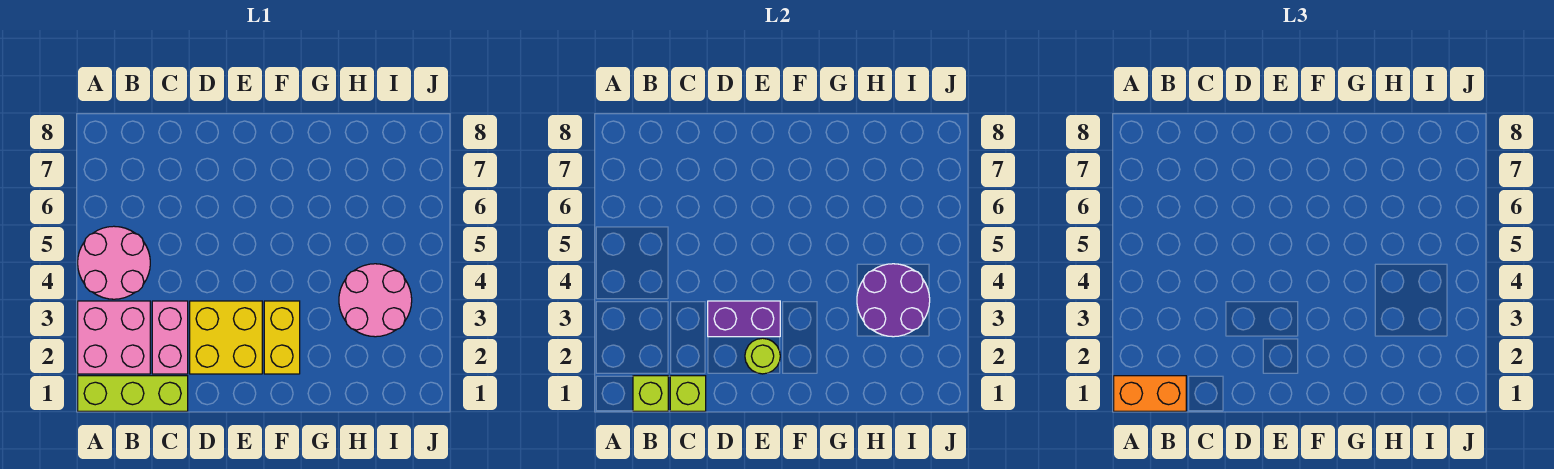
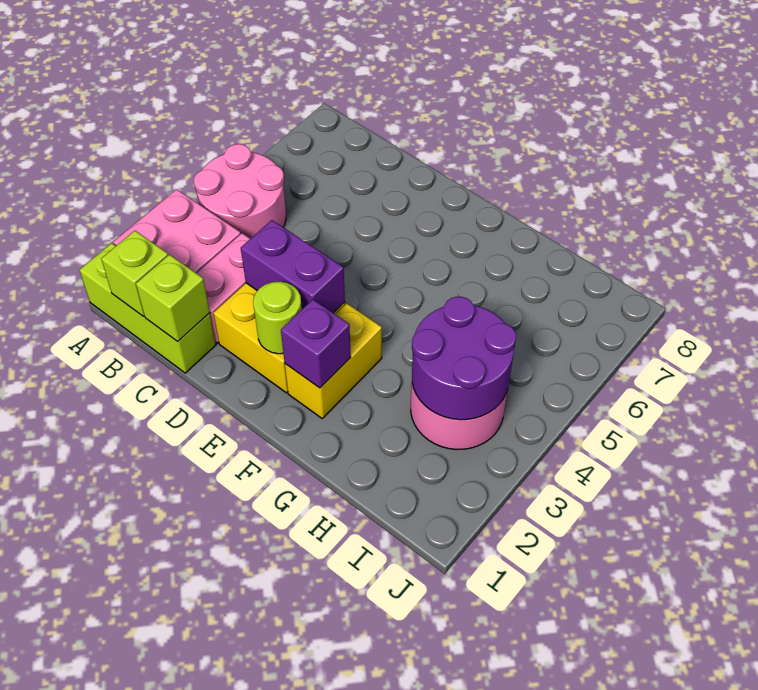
orange 1x2 brick [1114,376,1186,411] -> none
none -> purple 1x1 brick [281,299,351,388]

